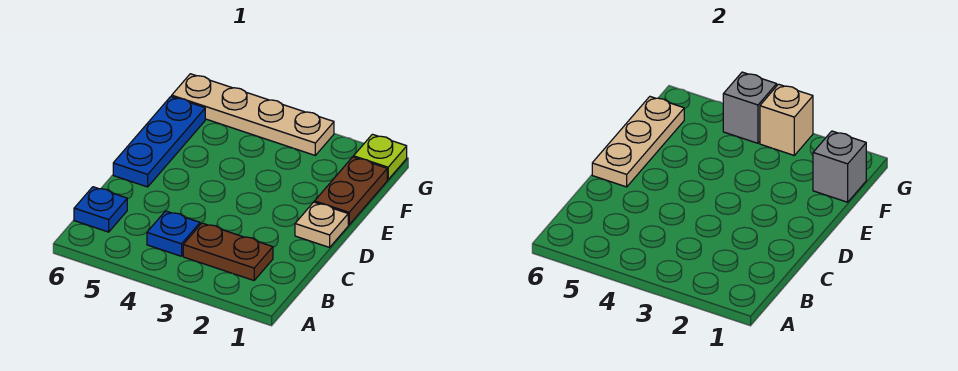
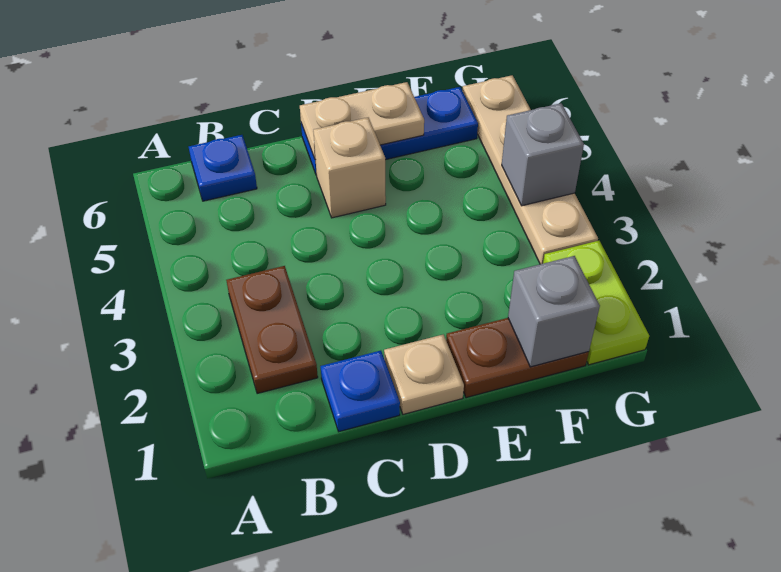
blue 1x1 plate [147,211,200,256] -> blue 1x1 plate moved to [321,351,400,432]
tan 1x3 plate [592,97,684,187] -> tan 1x2 plate [300,82,424,160]
lime 1x1 plate [354,134,407,180] -> lime 1x2 plate [543,241,649,365]
tan 1x1 brick [760,84,813,155] -> tan 1x1 brick moved to [313,117,386,218]

